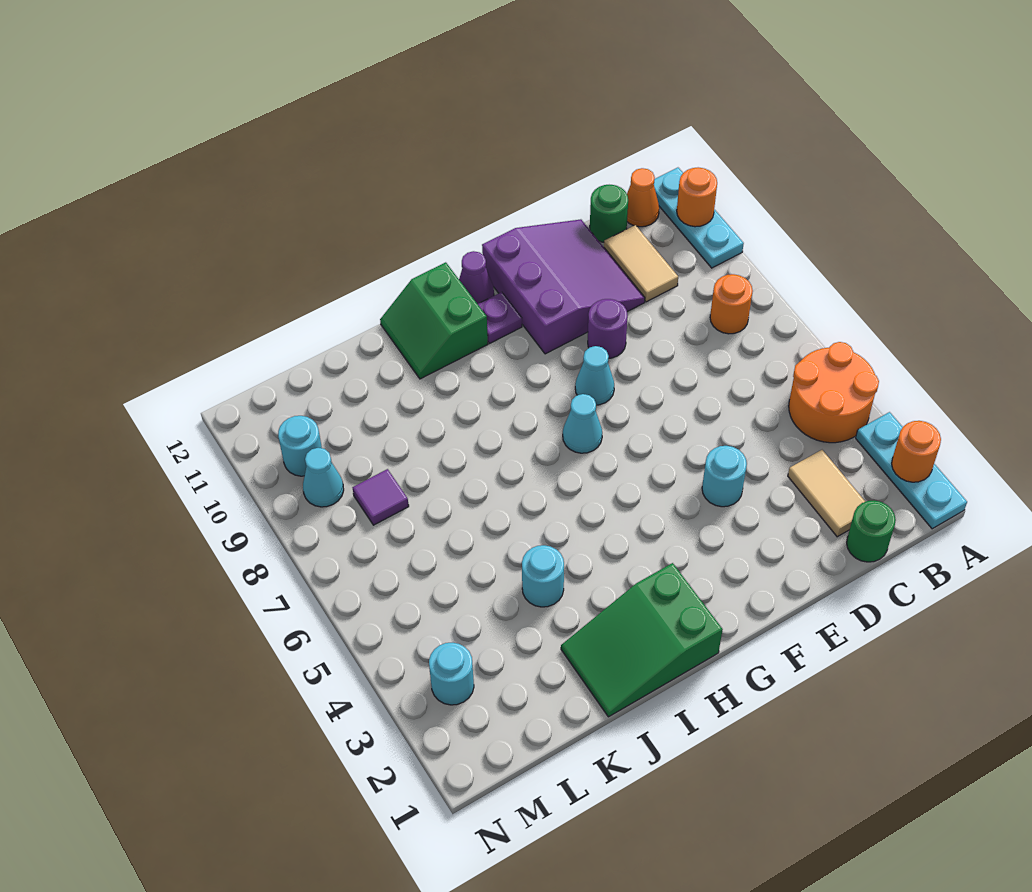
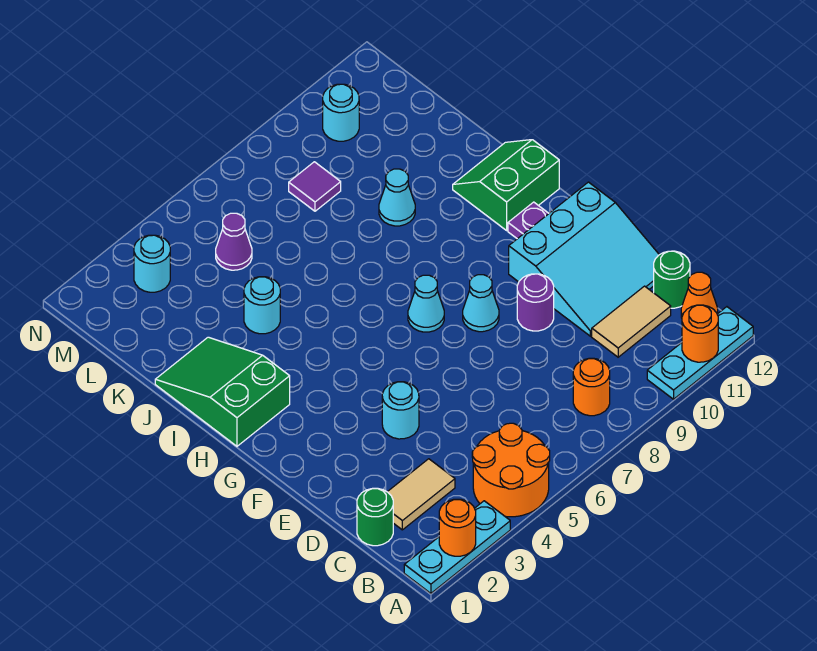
purple 3x3 slope [482,219,645,354] -> cyan 3x3 slope [509,182,659,336]
purple 1x1 cone [459,251,494,304] -> purple 1x1 cone moved to [216,213,252,270]
cyan 1x1 cone [303,448,344,507] -> cyan 1x1 cone moved to [379,169,415,226]

